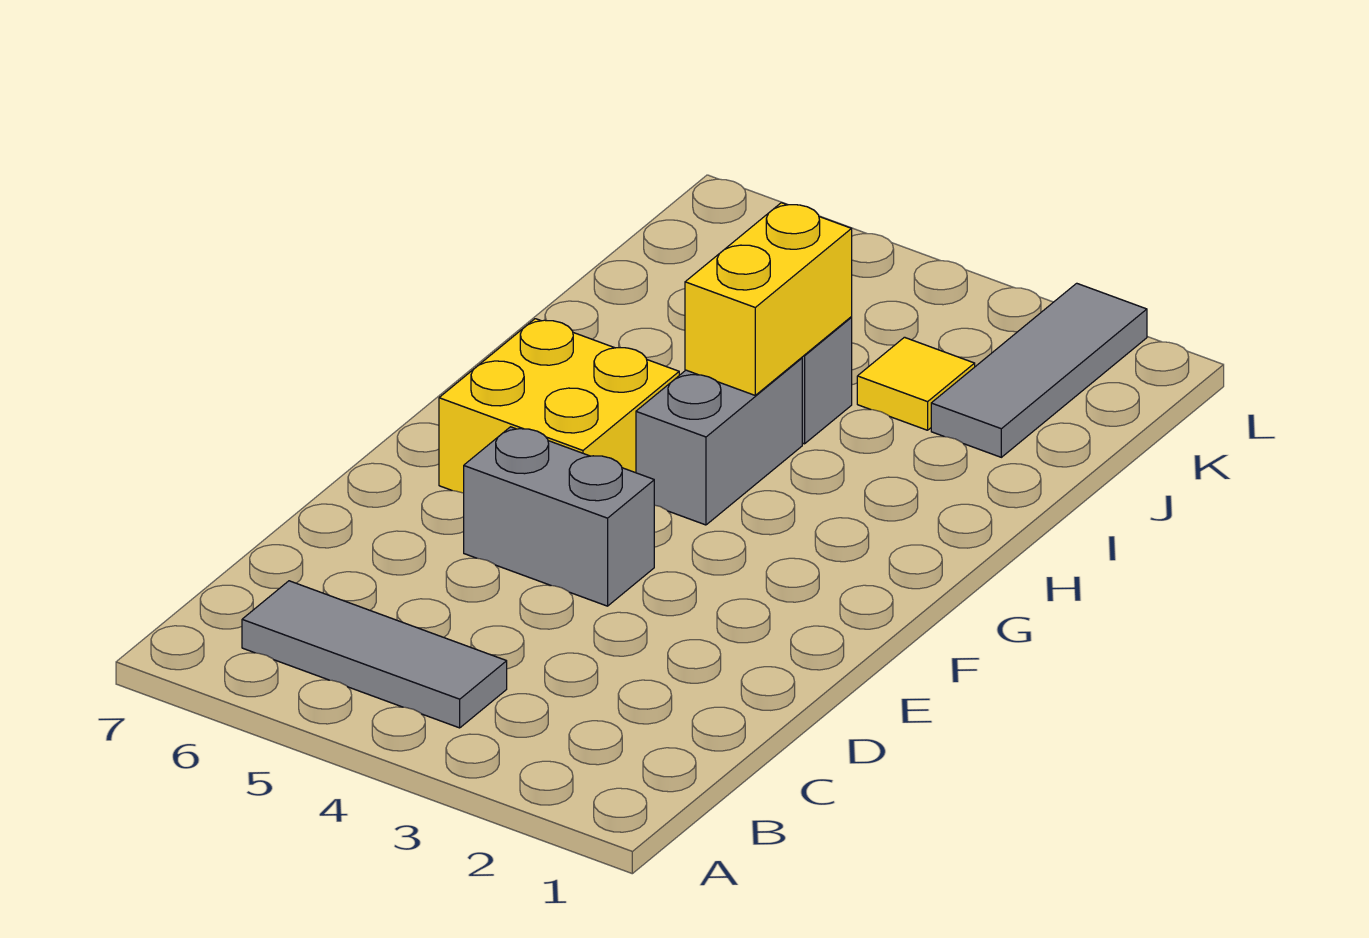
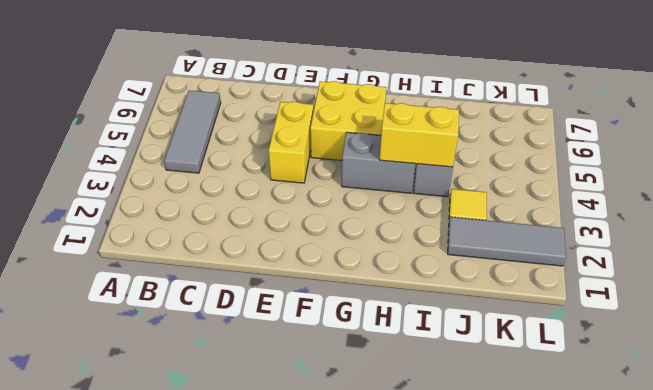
grey 1x2 brick [464,427,654,606] -> yellow 1x2 brick [269,102,313,183]

